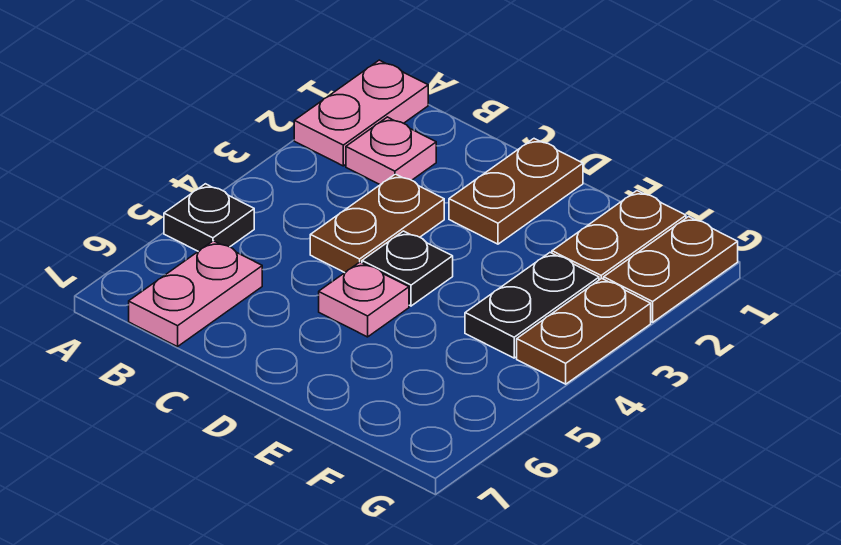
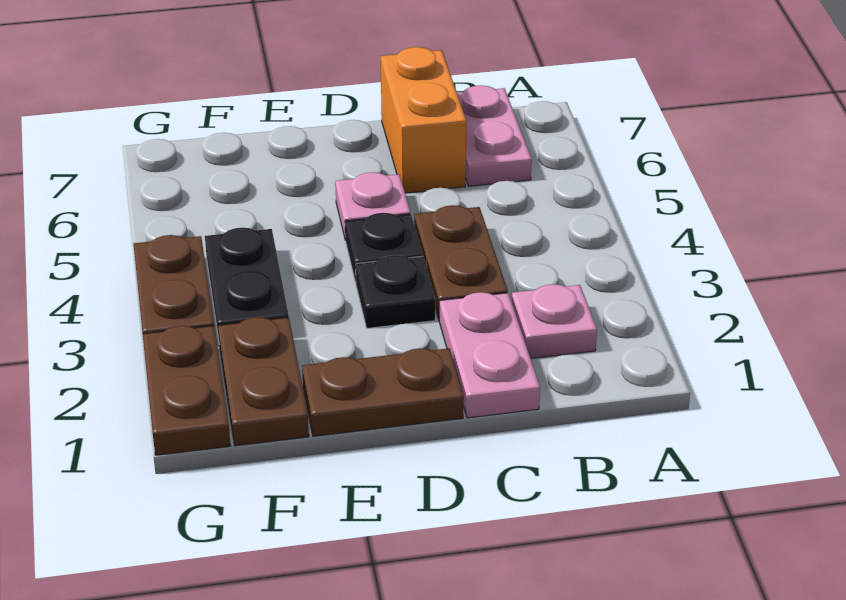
pink 1x2 plate [294,60,428,166] -> pink 1x2 plate moved to [439,292,540,418]
black 1x1 plate [164,184,254,251] -> black 1x1 plate moved to [356,255,435,328]
none -> orange 1x2 brick [381,47,466,193]
brown 1x2 plate [449,139,583,244] -> brown 1x2 plate turned to [302,348,464,436]

